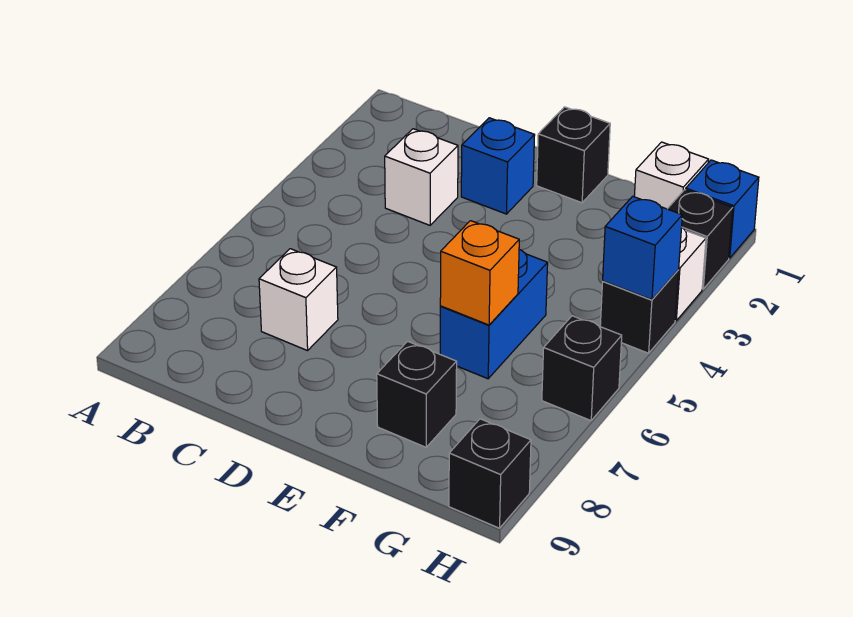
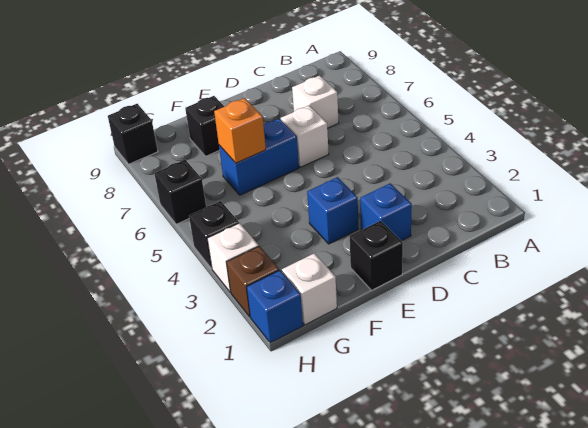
white 1x1 brick [385,129,458,225] -> white 1x1 brick moved to [281,106,329,167]
blue 1x2 brick [440,250,548,379] -> blue 1x2 brick turned to [219,119,299,195]
black 1x1 brick [668,190,733,289] -> brown 1x1 brick [227,246,279,317]
blue 1x1 brick [603,196,682,300] -> blue 1x1 brick moved to [307,177,358,244]

